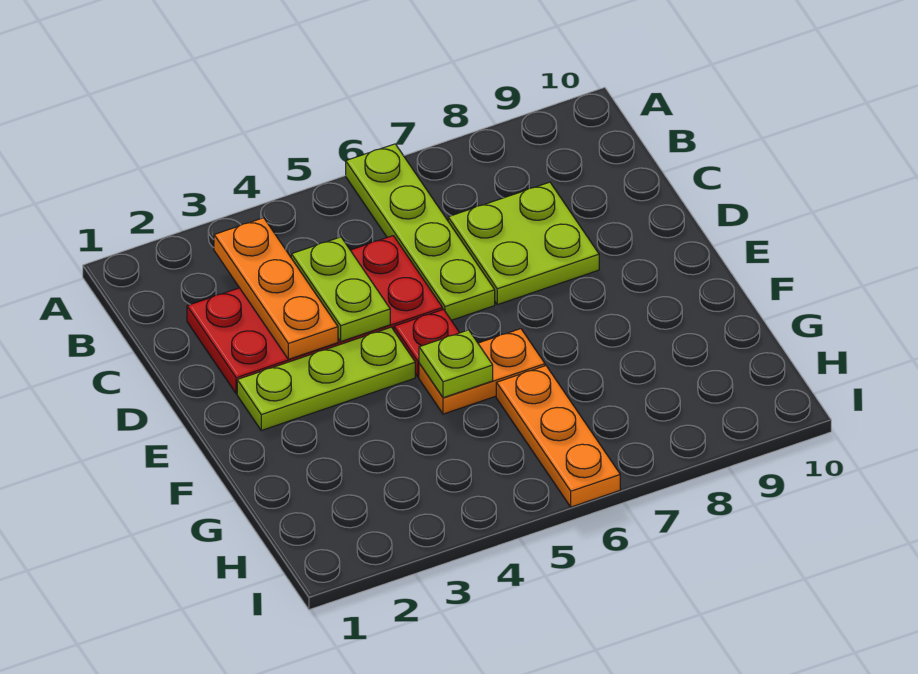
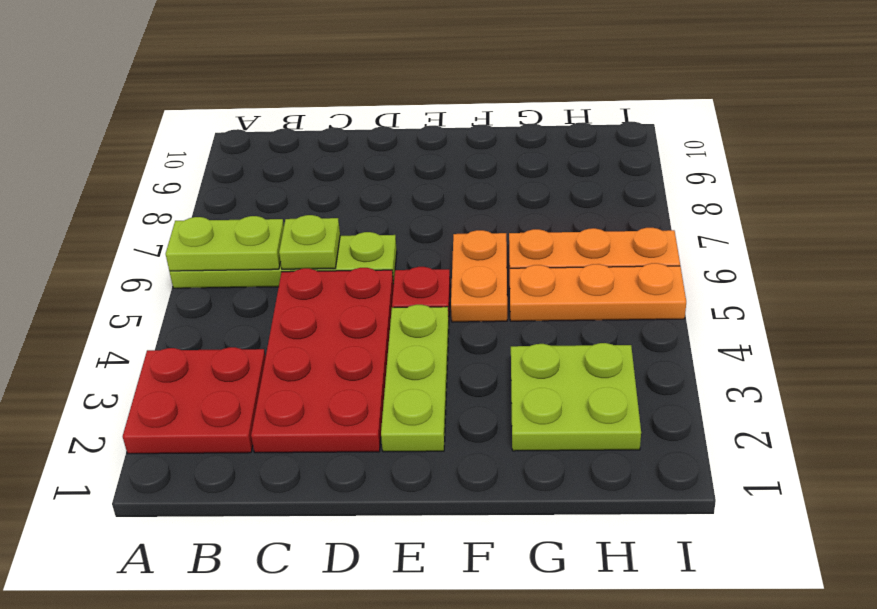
none -> red 2x2 plate [123,347,266,454]
orange 1x3 plate [214,218,338,359] -> orange 1x3 plate moved to [510,263,686,321]
lime 1x2 plate [291,237,390,341] -> lime 1x2 plate moved to [166,216,284,271]
lime 2x2 plate [448,182,599,305] -> lime 2x2 plate moved to [511,343,641,451]
lime 1x1 plate [419,330,493,398] -> lime 1x1 plate moved to [279,215,340,269]

